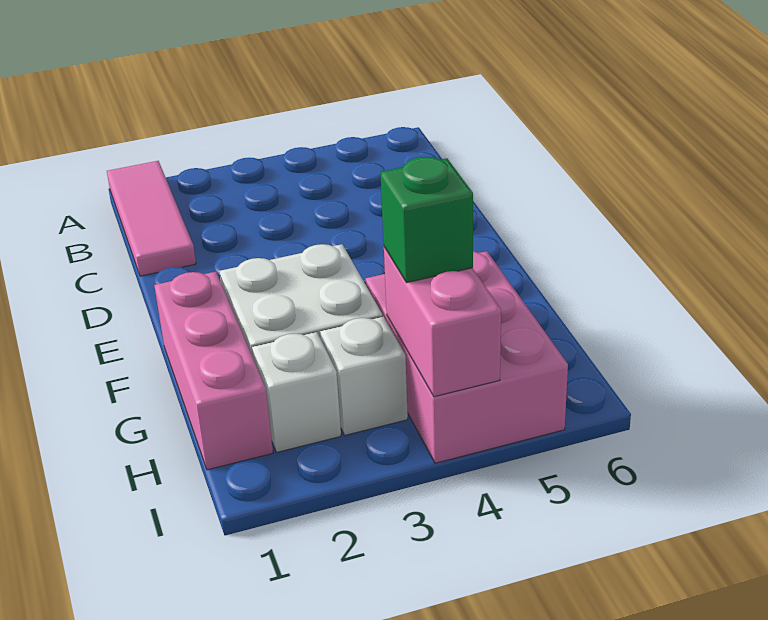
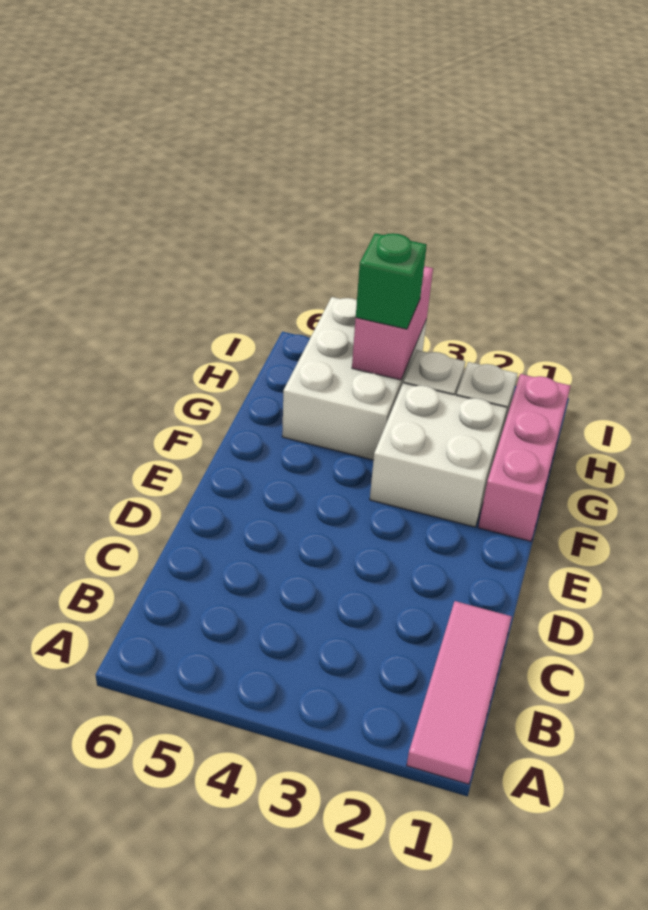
pink 2x3 brick [365,251,568,463] -> white 2x3 brick [282,297,427,460]

